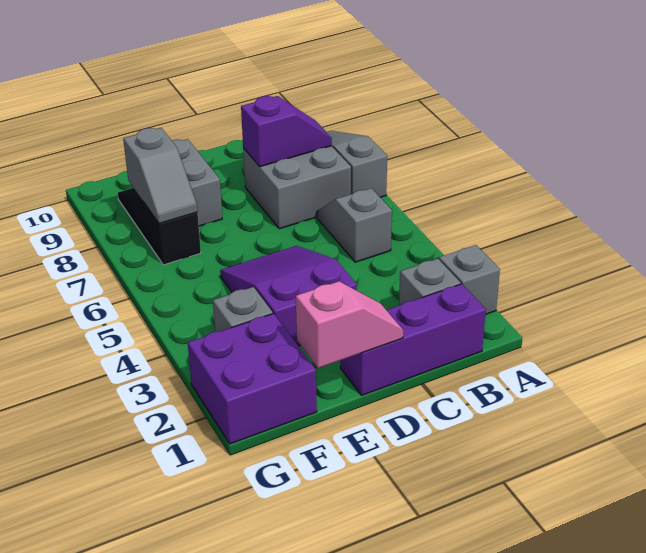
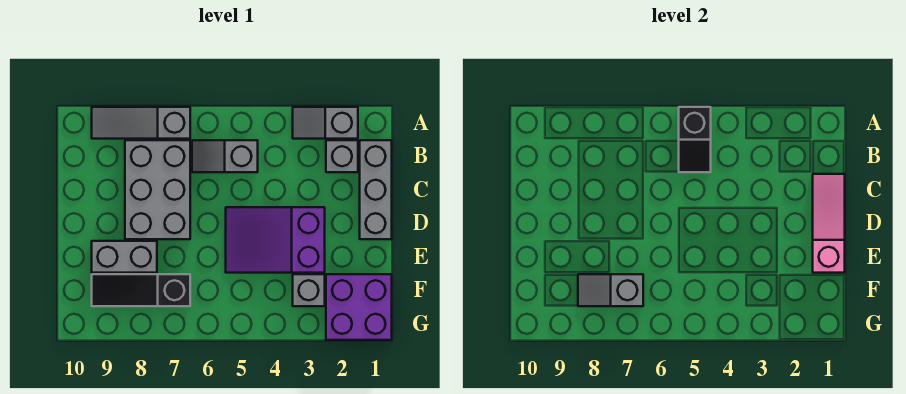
none -> black 1x2 slope [679,107,711,172]
purple 1x3 brick [340,284,486,395] -> grey 1x3 brick [360,140,392,239]
grey 2x2 brick [243,146,351,229] -> grey 2x3 brick [125,140,190,239]
purple 1x2 slope [241,96,332,167] -> none
pink 1x2 slope [296,281,403,368] -> pink 1x3 slope [813,174,845,273]
grey 1x2 slope [123,128,197,223] -> grey 1x2 slope turned to [578,274,643,306]

